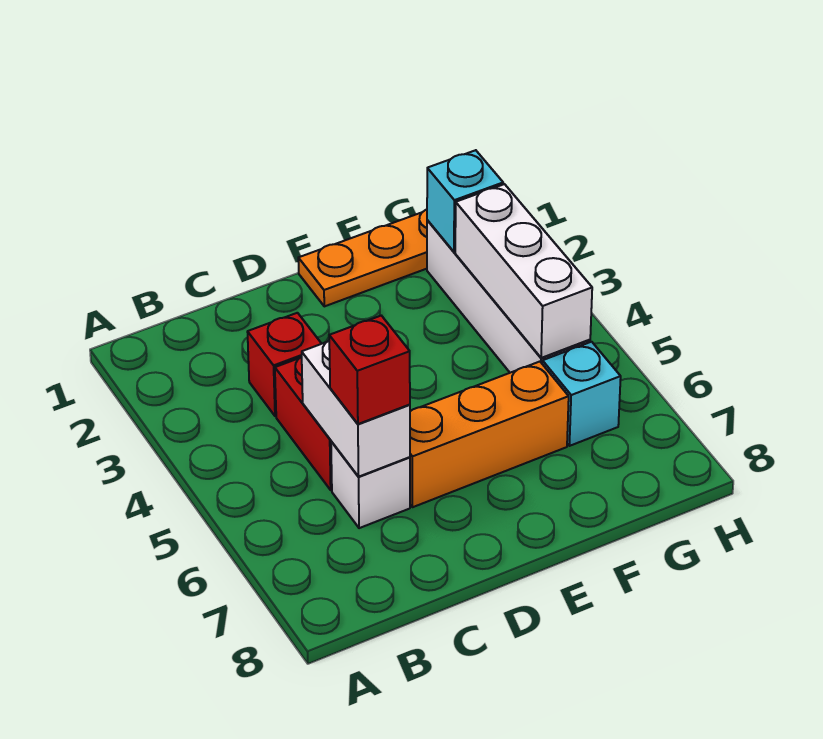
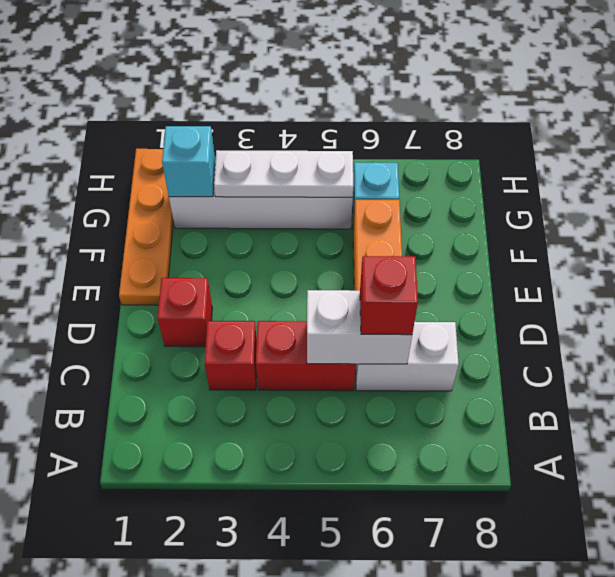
white 1x1 brick [331,442,410,528] -> white 1x2 brick [356,322,459,391]
none -> red 1x1 brick [158,278,212,347]
white 1x3 brick [455,184,592,358] -> white 1x3 plate [214,150,353,197]

